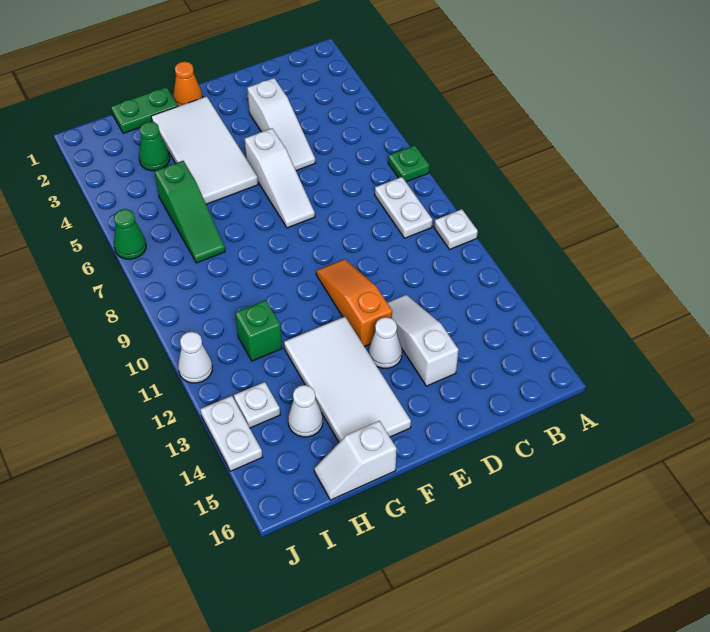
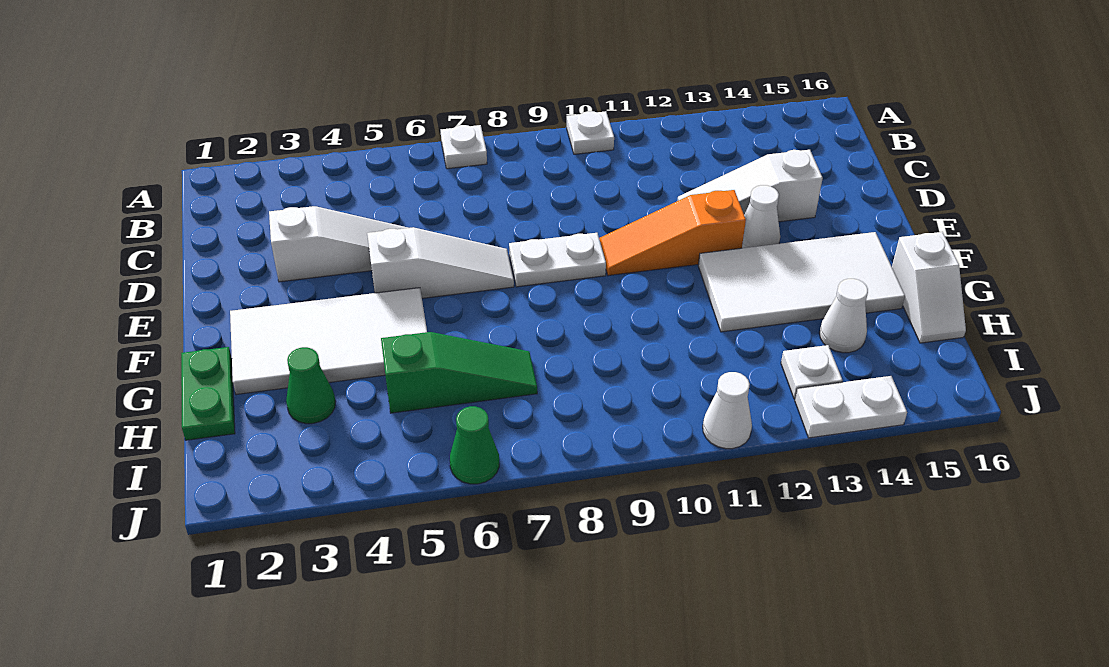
green 1x1 plate [388,145,429,182] -> white 1x1 plate [441,125,487,169]
white 1x2 plate [375,177,432,238] -> white 1x2 plate moved to [509,233,606,287]
orange 1x1 cone [173,62,203,106] -> none
green 1x1 brick [235,300,282,361] -> none

